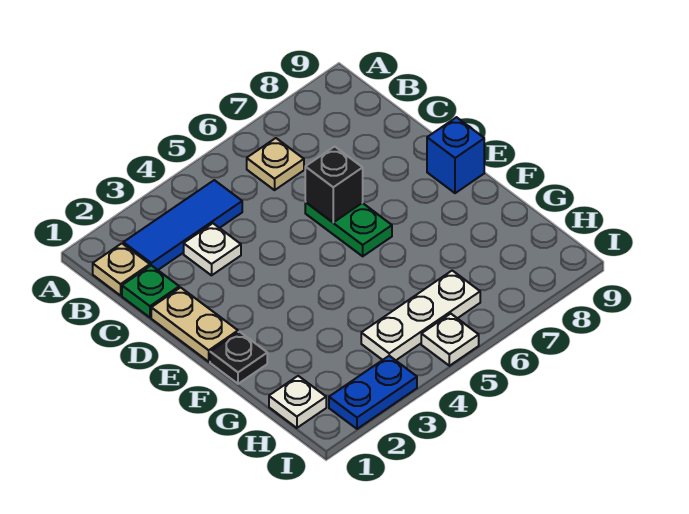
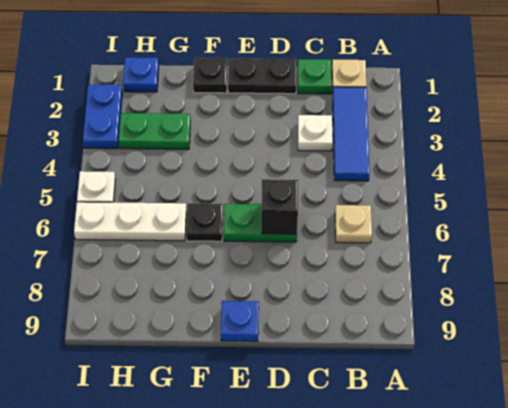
tan 1x2 plate [151,287,238,362] -> black 1x2 plate [228,58,296,94]
blue 1x1 brick [427,117,484,193] -> blue 1x1 plate [221,301,259,341]
none -> black 1x1 plate [186,203,223,241]
none -> green 1x2 plate [119,113,190,149]
white 1x1 plate [269,376,326,428] -> blue 1x1 plate [123,57,159,92]
white 1x3 plate [361,271,480,360] -> white 1x3 plate turned to [74,202,186,241]

